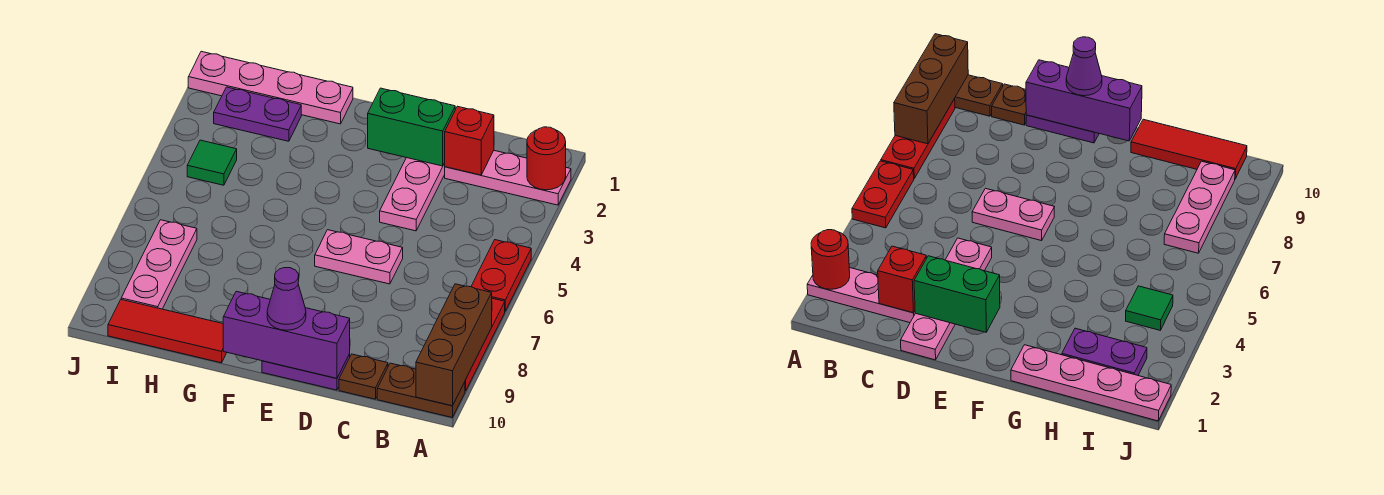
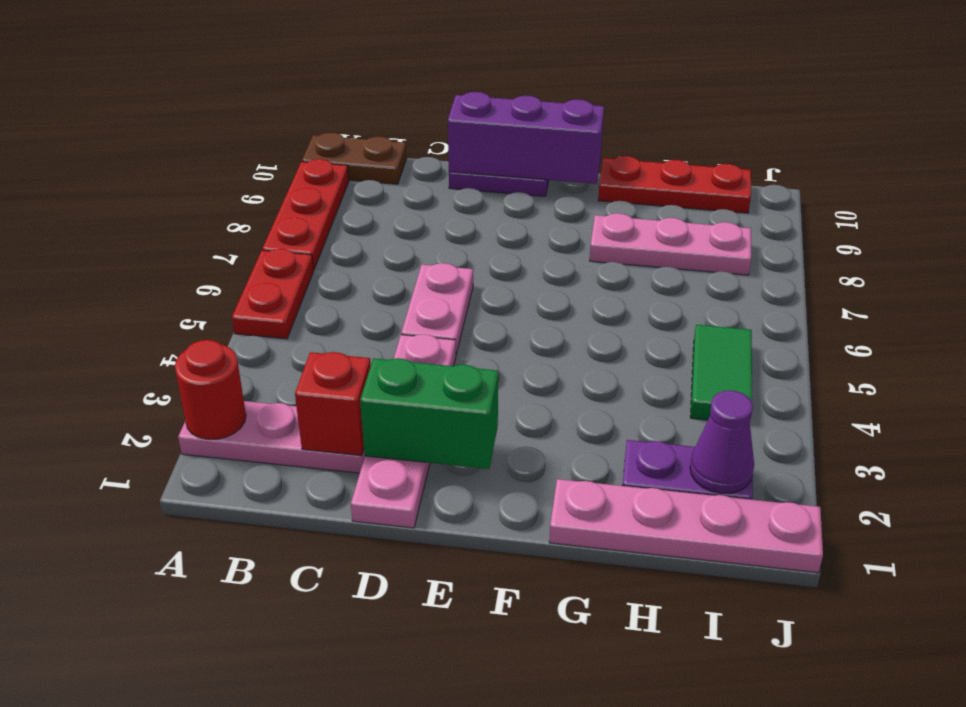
brown 1x3 brick [416,284,492,406] -> none
brown 1x1 plate [339,354,388,399] -> none
pink 1x2 plate [315,230,403,284] -> pink 1x2 plate turned to [401,263,473,354]
purple 1x1 cone [267,268,306,330] -> purple 1x1 cone moved to [690,390,754,493]
red 1x3 tile [108,300,227,363] -> red 1x3 plate [598,156,751,213]
green 1x1 tile [187,140,237,185] -> green 1x2 tile [690,325,752,420]
pink 1x3 plate [121,220,197,309] -> pink 1x3 plate turned to [590,213,751,275]

